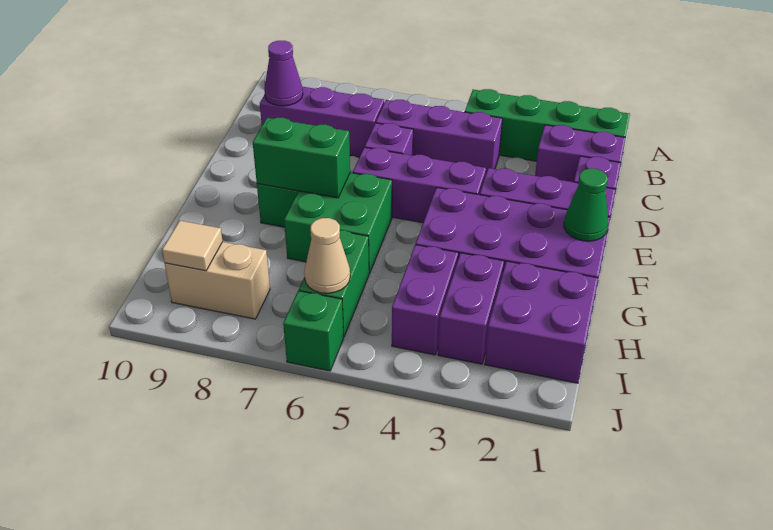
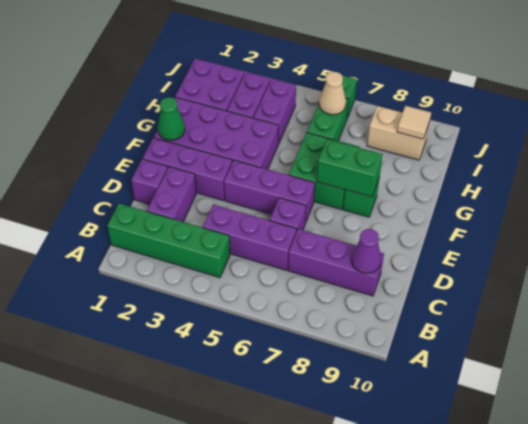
purple 1x2 brick [535,125,625,192] -> purple 1x2 brick turned to [147,167,196,222]

